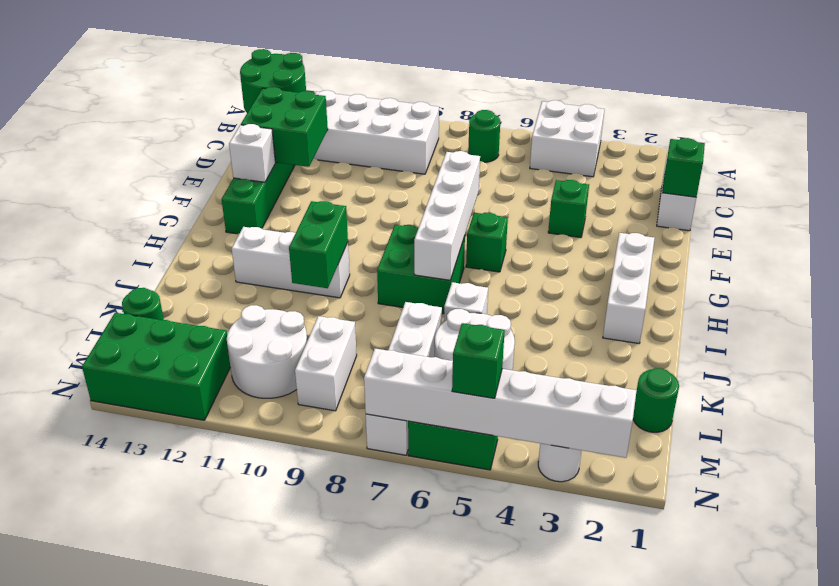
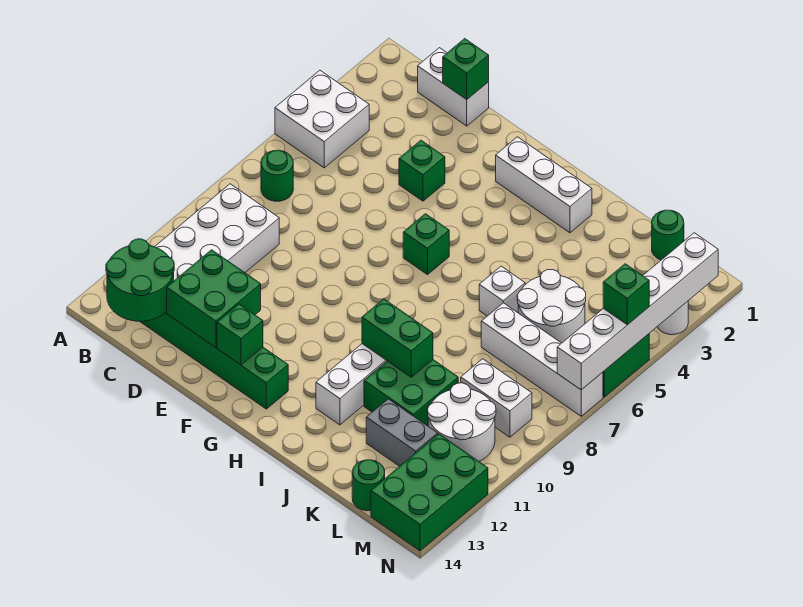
white 1x4 brick [414,151,480,280] -> none
white 1x1 brick [229,124,275,182] -> green 1x1 brick [217,304,263,365]
green 2x2 brick [377,225,465,314] -> green 2x2 brick moved to [364,360,458,426]
none -> grey 1x2 brick [366,399,438,466]

